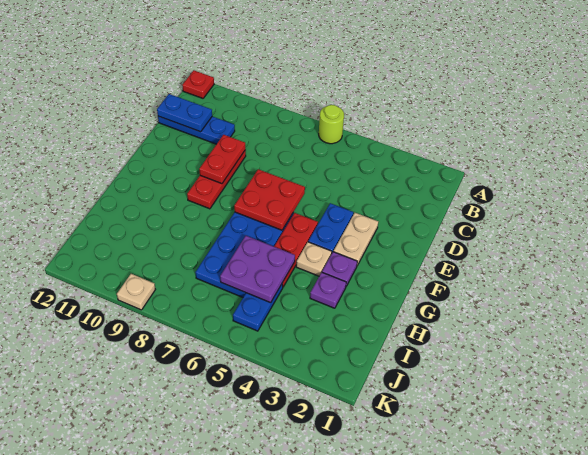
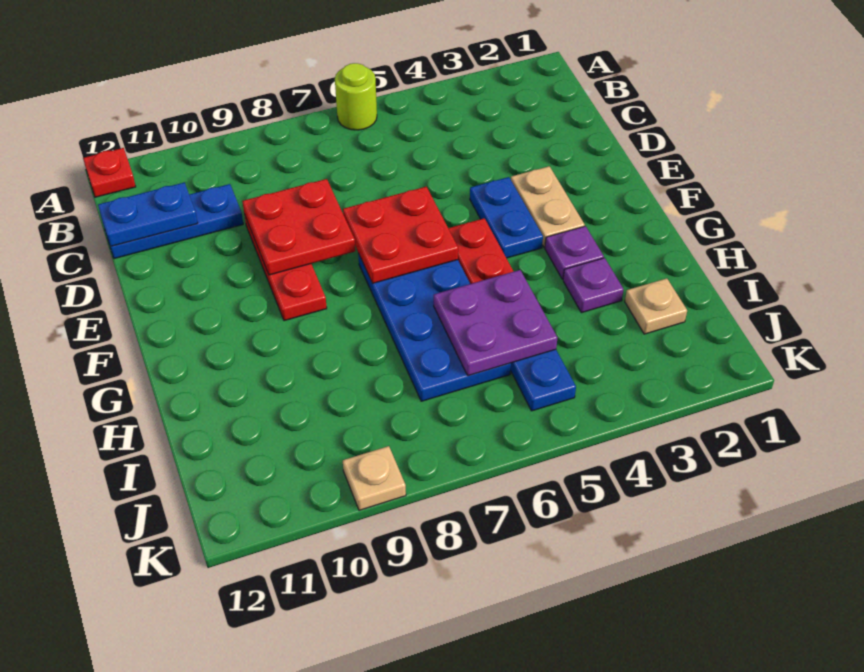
red 1x2 plate [199,135,245,184] -> red 2x2 plate [242,179,355,275]
tan 1x1 plate [296,242,332,276] -> tan 1x1 plate moved to [625,278,687,334]

